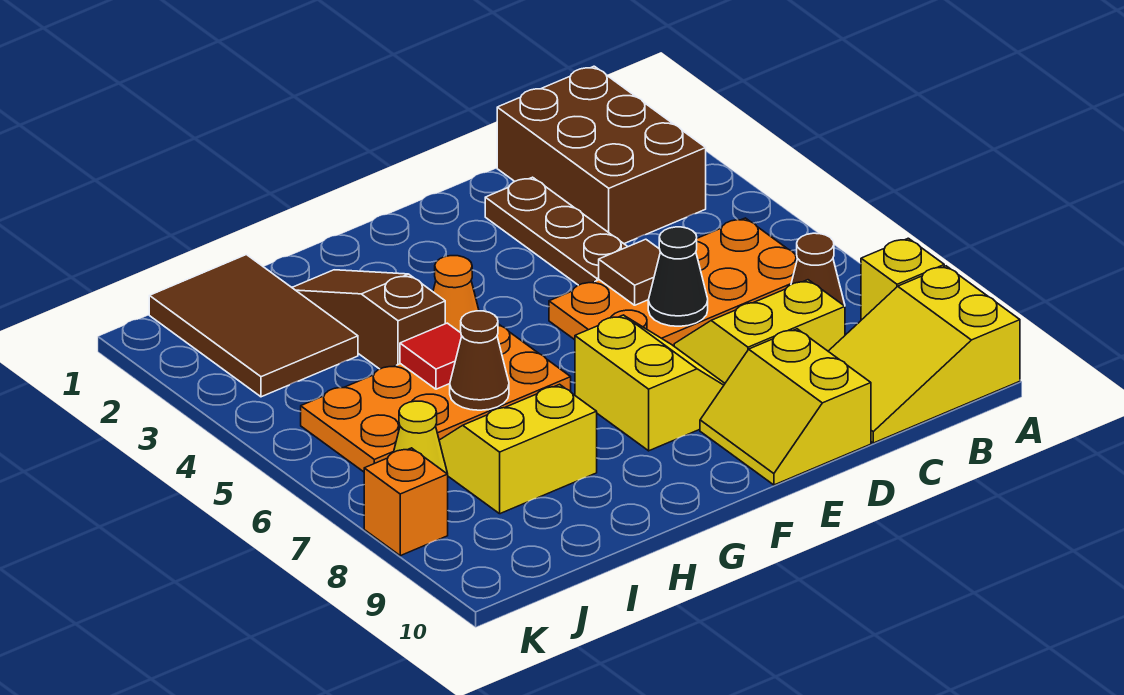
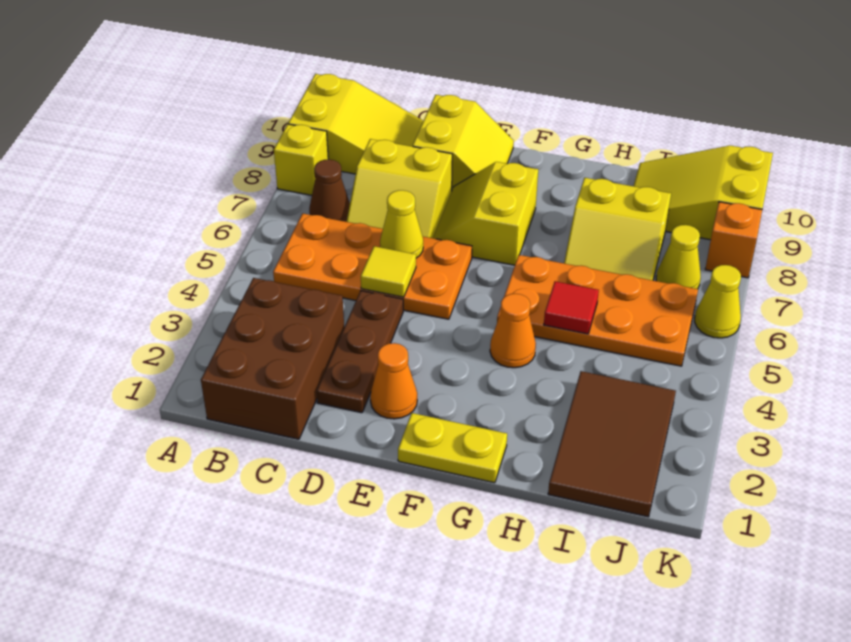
brown 1x1 tile [599,239,660,305] -> yellow 1x1 tile [361,246,416,297]
black 1x1 cone [648,227,708,326] -> yellow 1x1 cone [380,190,423,258]
none -> orange 1x1 cone [370,343,417,419]
none -> yellow 1x2 plate [398,413,507,483]
brown 1x3 slope [292,270,445,369] -> none
brown 1x1 cone [450,311,509,410] -> none
none -> yellow 2x3 slope [634,146,773,240]
none -> yellow 1x1 cone [695,265,741,338]

